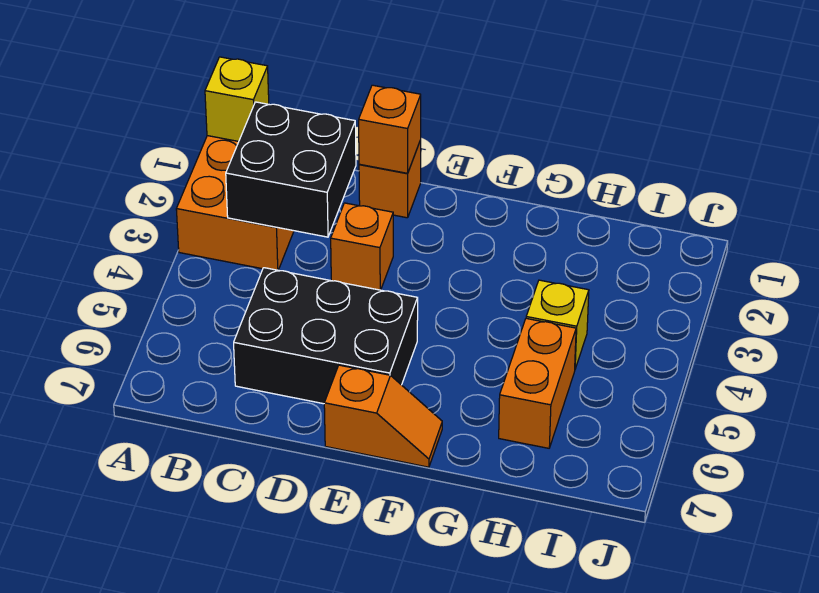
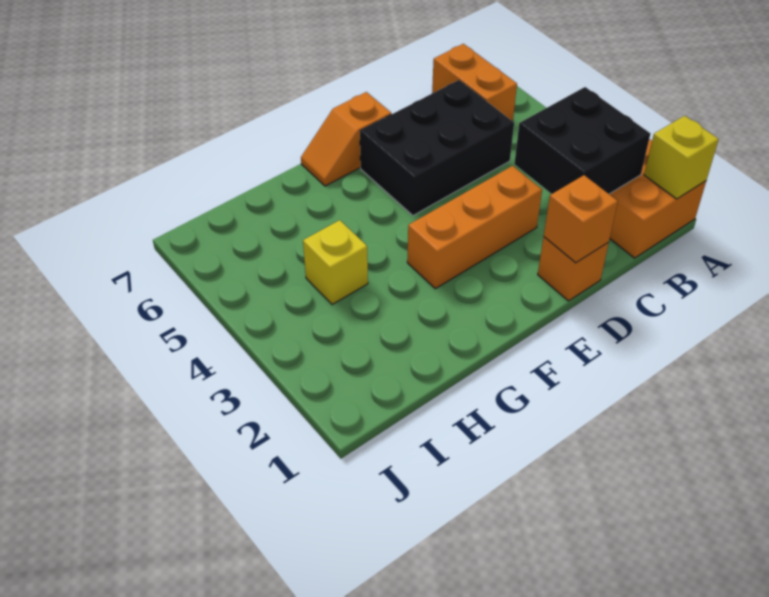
orange 1x1 brick [331,203,393,290] -> orange 1x3 brick [407,166,542,289]
orange 1x2 brick [499,318,576,448] -> orange 1x2 brick moved to [432,44,517,121]

